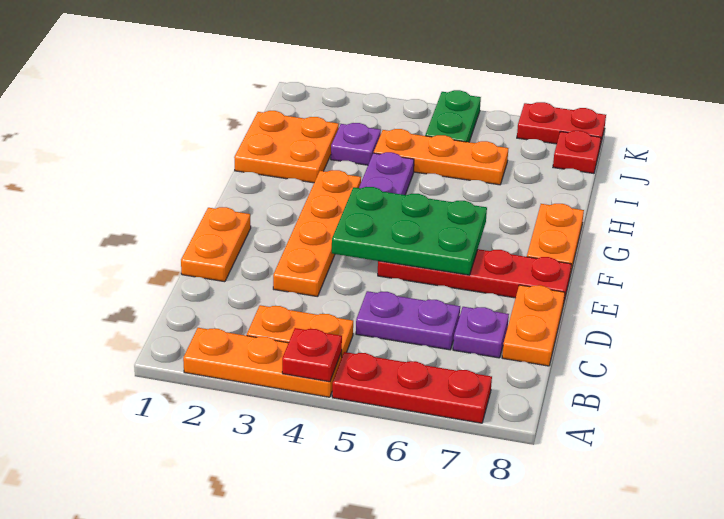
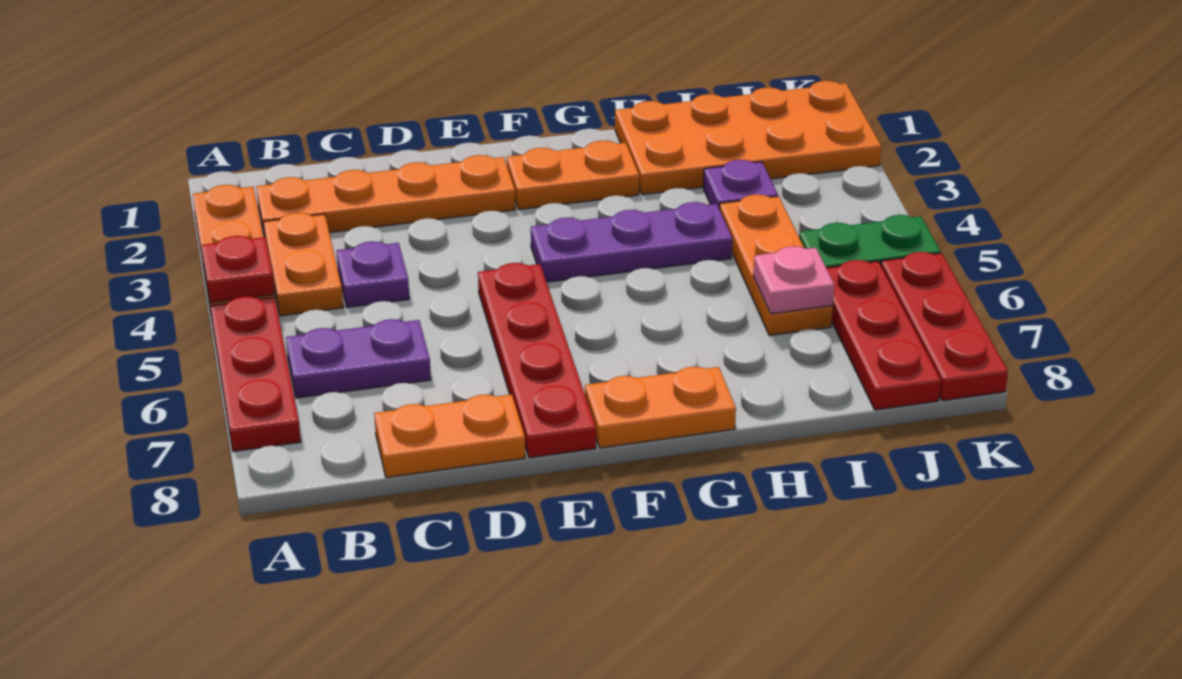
purple 1x2 plate [356,291,460,350] -> purple 1x2 plate turned to [286,319,431,398]
purple 1x1 plate [453,307,509,358] -> purple 1x1 plate moved to [337,241,409,307]
orange 1x2 plate [181,207,251,282] -> orange 1x2 plate moved to [507,141,639,210]
orange 1x4 plate [273,170,361,297] -> orange 1x4 plate moved to [257,155,515,237]
green 2x3 plate [332,187,487,275] -> none
orange 2x2 plate [234,111,339,183] -> orange 2x4 plate [615,81,881,195]
none -> pink 1x1 plate [753,246,834,314]
red 1x1 plate [553,131,601,173] -> red 1x3 plate [826,260,941,410]
red 1x2 plate [517,102,606,146] -> red 1x3 plate [881,252,1008,401]

